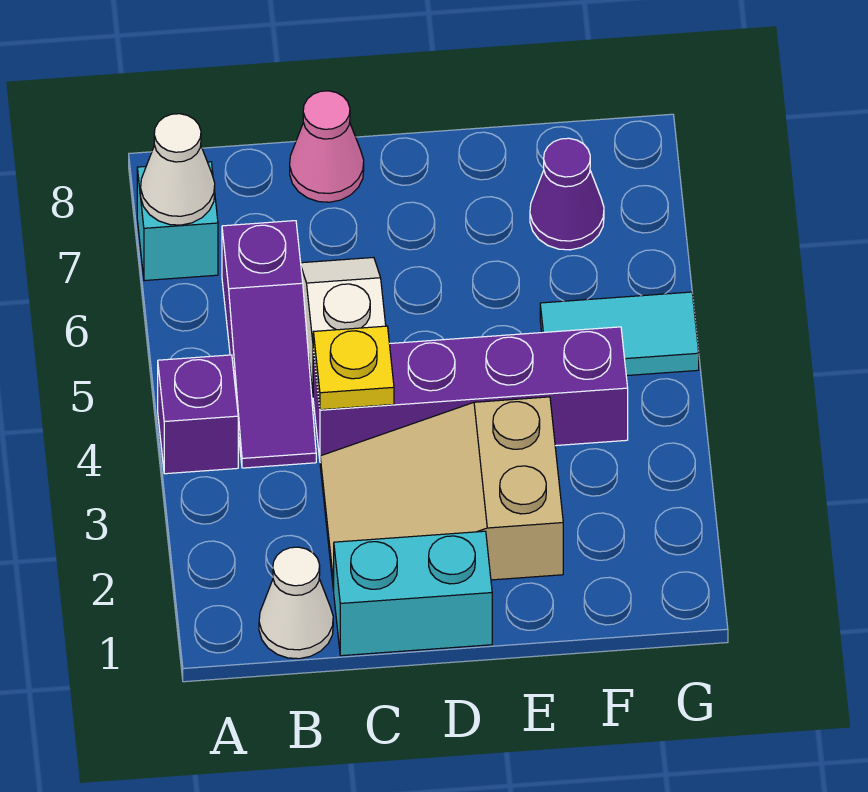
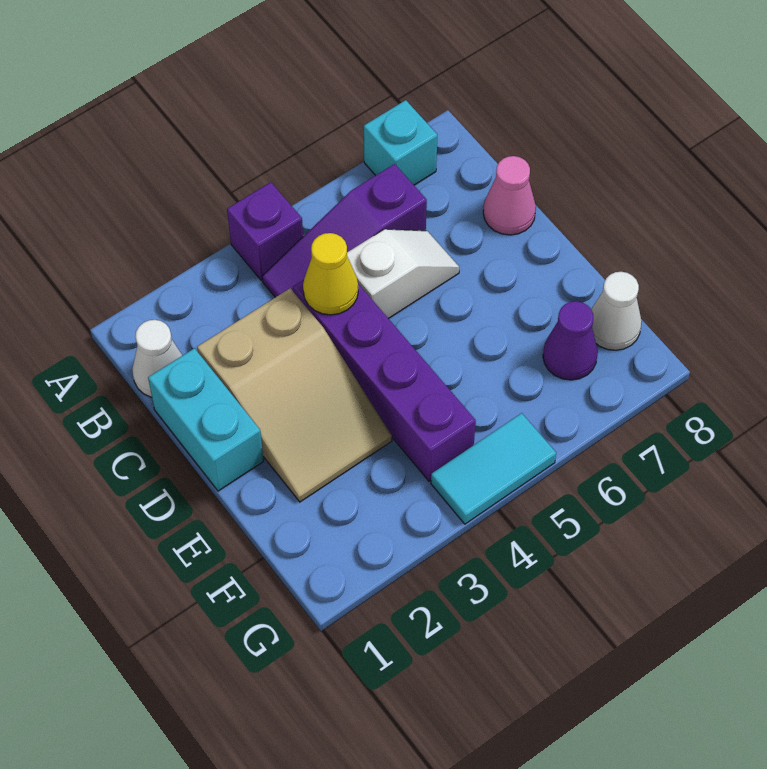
white 1x1 cone [141,114,215,225] -> white 1x1 cone moved to [591,272,642,350]
tan 2x3 slope [320,397,563,591] -> tan 2x3 slope turned to [197,288,392,502]
yellow 1x1 plate [313,326,394,410] -> yellow 1x1 cone [303,233,358,315]
cyan 1x2 tile [540,292,699,376] -> cyan 1x2 tile turned to [431,413,556,524]

